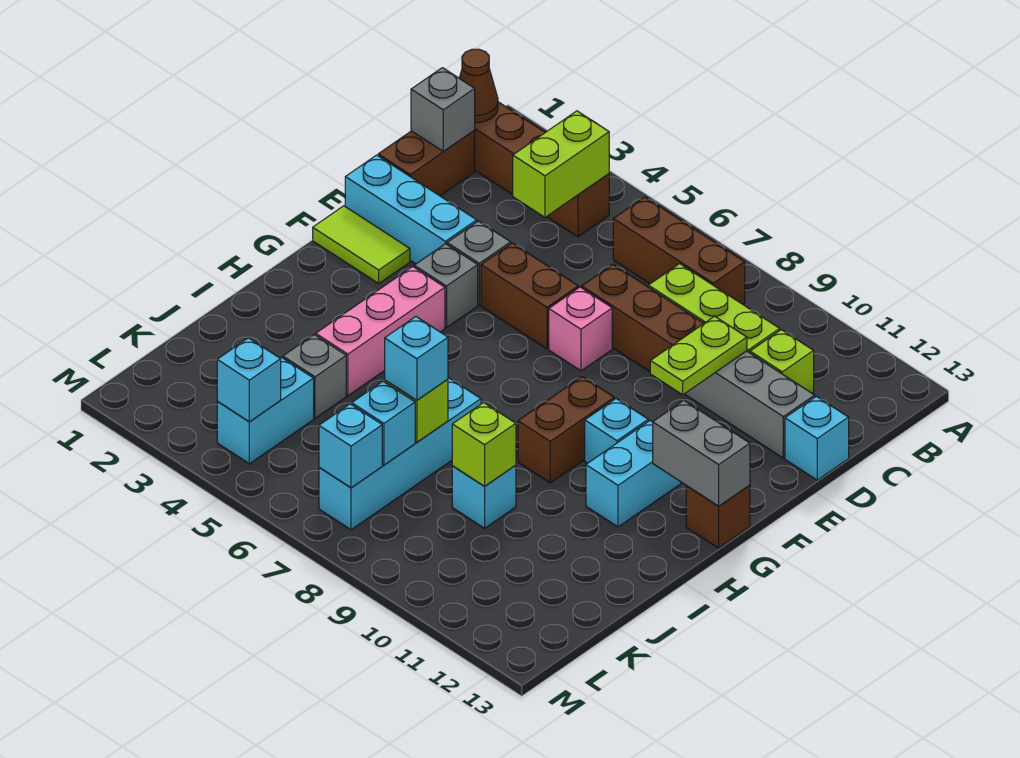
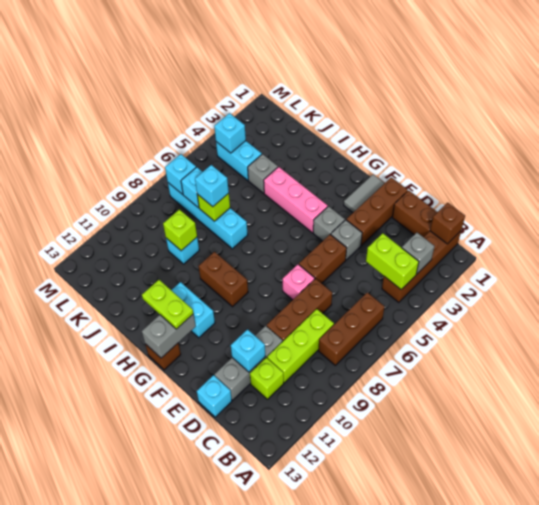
brown 1x1 cone [459,49,498,123] -> brown 1x1 brick [430,203,465,244]
grey 1x1 brick [411,68,475,152] -> grey 1x1 brick moved to [402,233,435,274]
lime 1x2 plate [650,316,747,395] -> lime 1x2 plate moved to [142,280,193,329]
cyan 1x3 brick [345,155,477,264] -> brown 1x3 brick [346,177,408,245]
lime 1x2 tile [313,206,410,283] -> grey 1x2 tile [344,174,384,212]
cyan 1x1 brick [585,399,648,463] -> cyan 1x1 brick moved to [231,329,265,372]

